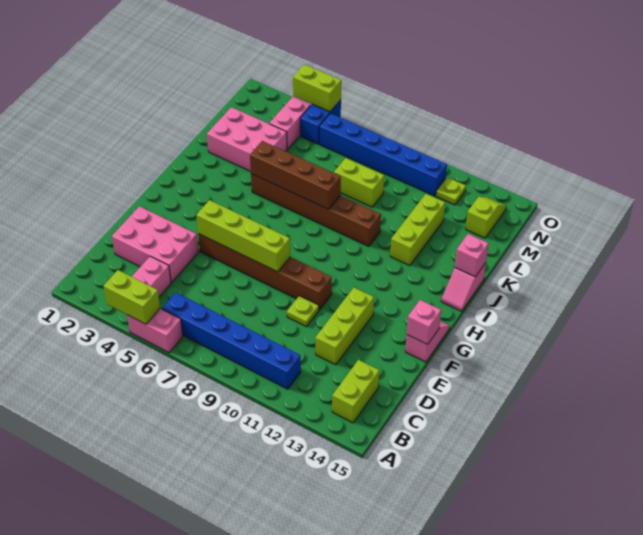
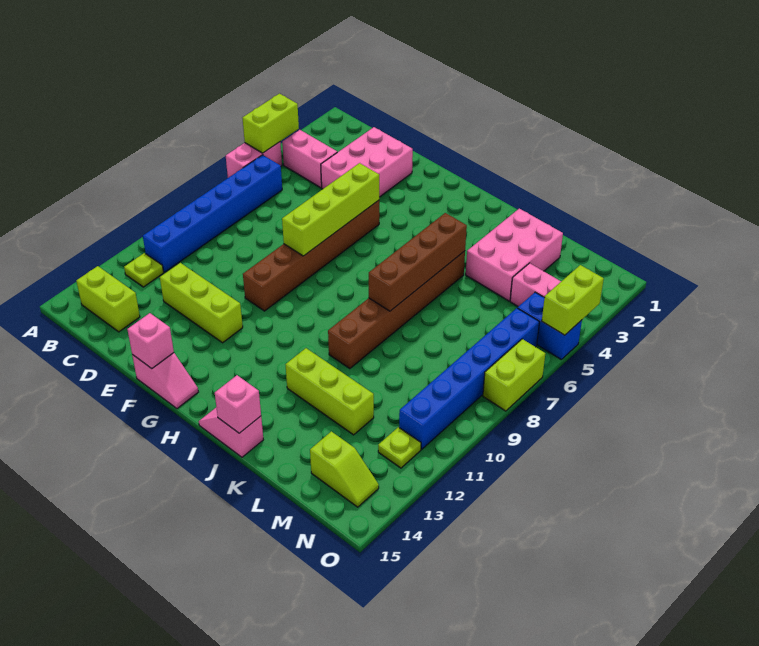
lime 1x1 plate [287,296,319,327] -> lime 1x1 plate moved to [124,253,164,287]
lime 1x2 brick [334,158,384,207] -> lime 1x2 brick moved to [483,339,545,411]

